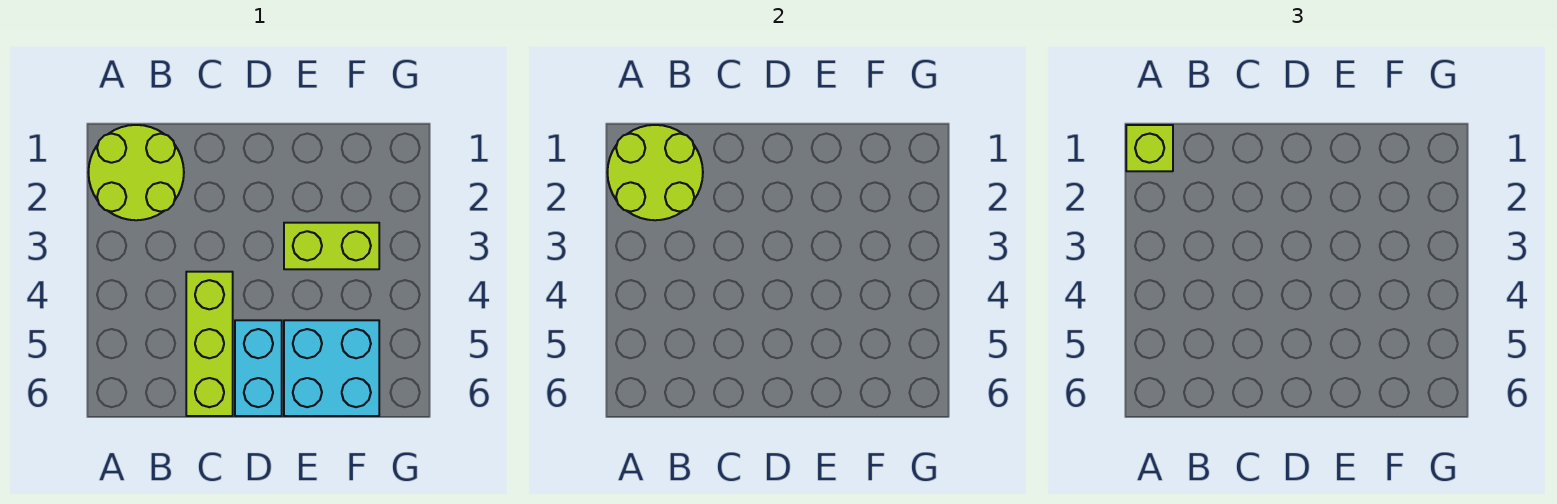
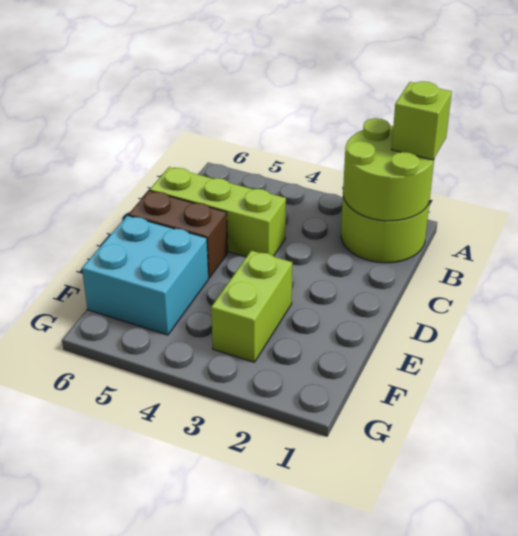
cyan 1x2 brick [235,320,282,416] -> brown 1x2 brick [128,191,228,278]

